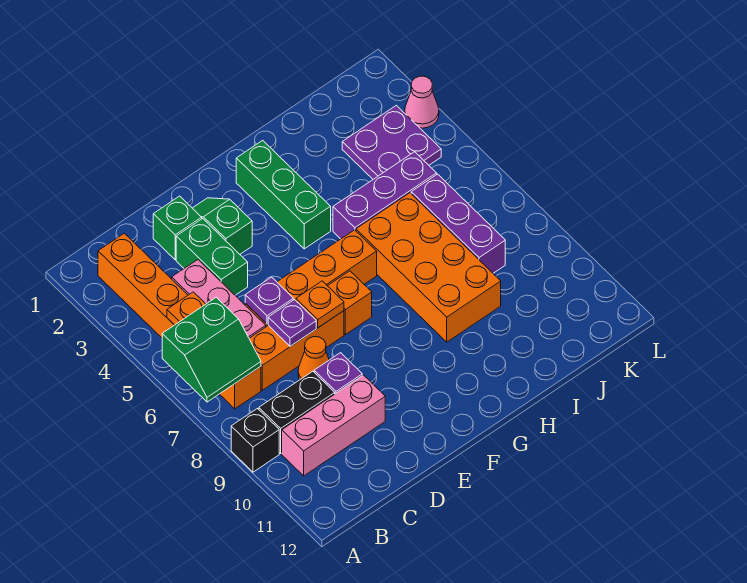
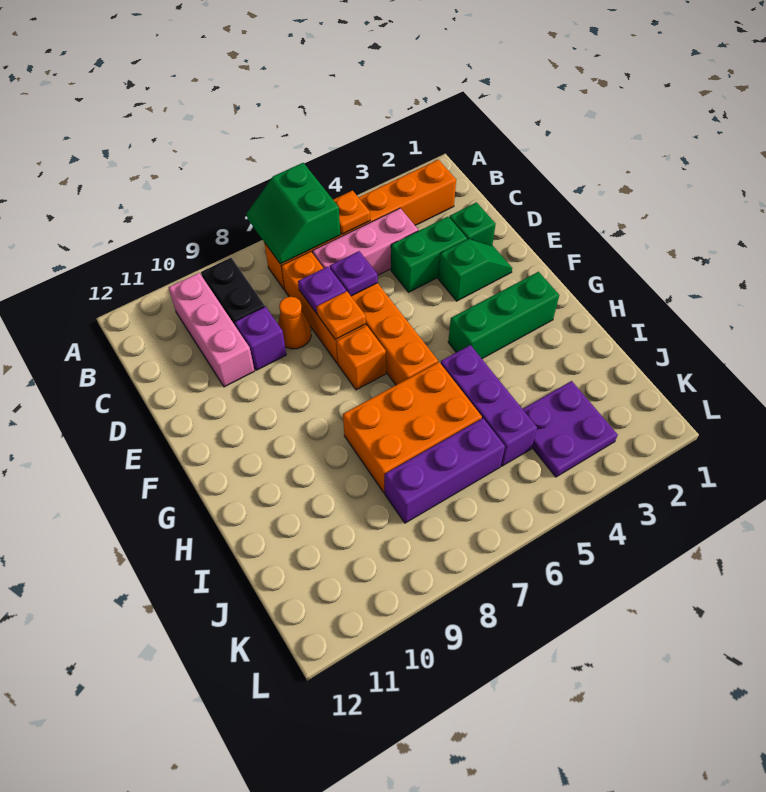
black 1x1 brick [231,409,279,472] -> none
orange 2x4 brick [356,193,501,342] -> orange 2x3 brick [343,362,482,492]
pink 1x1 cone [405,76,439,128] -> none

